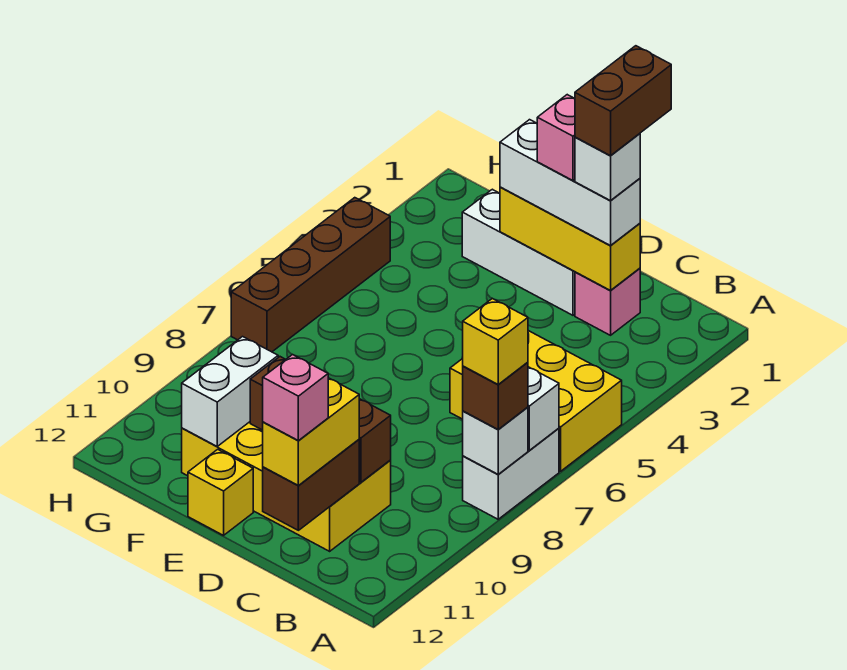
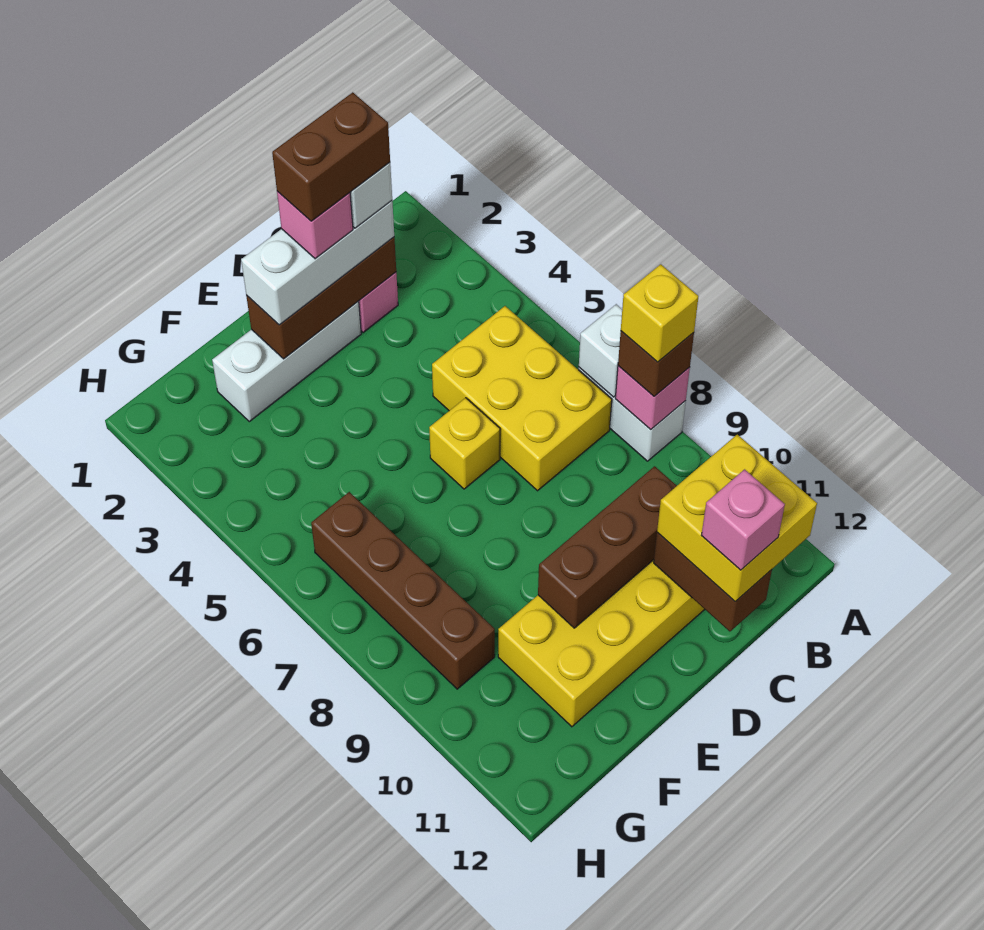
yellow 2x3 brick [450,331,622,471] -> yellow 2x3 brick turned to [432,306,612,491]
white 1x1 brick [463,407,528,474] -> pink 1x1 brick [615,366,690,430]
brown 1x2 brick [575,46,671,156] -> brown 1x2 brick turned to [272,92,390,221]
yellow 1x3 brick [500,187,640,290] -> brown 1x3 brick [246,237,396,359]
yellow 1x2 brick [263,378,359,485] -> yellow 2x2 brick [657,435,817,602]
yellow 1x1 brick [188,449,253,535] -> yellow 1x1 brick moved to [429,398,500,489]
white 1x2 brick [182,337,278,446] -> none
brown 1x4 brick [231,198,390,352] -> brown 1x4 brick moved to [311,492,495,689]

